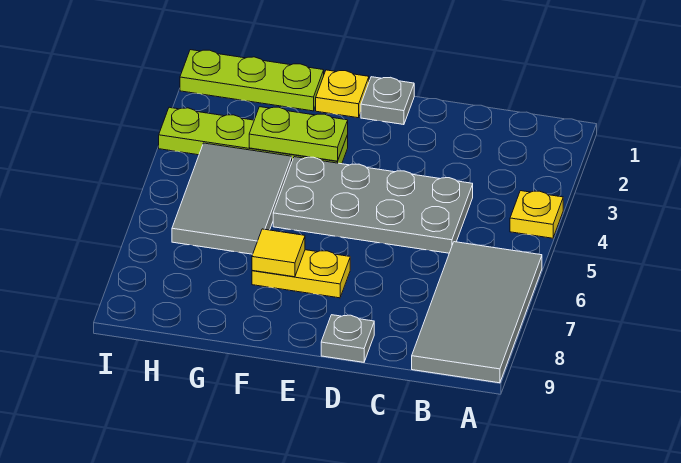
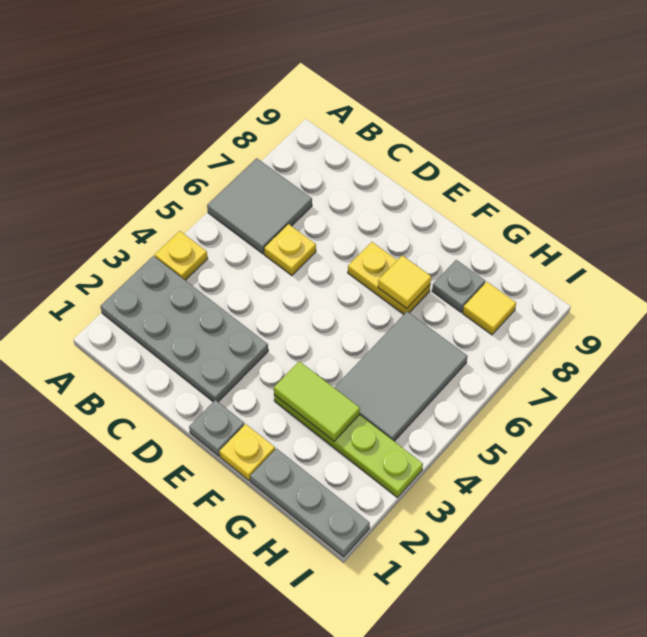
grey 2x4 tile [412,242,542,383] -> grey 2x2 tile [207,158,312,254]
grey 2x4 plate [273,157,473,253] -> grey 2x4 plate moved to [100,256,268,402]
none -> yellow 1x1 plate [264,224,316,275]
grey 1x1 plate [321,315,374,362] -> grey 1x1 plate moved to [432,260,485,312]
lime 1x2 plate [249,107,348,161] -> lime 1x2 tile [274,361,360,441]
lime 1x3 plate [180,50,324,111] -> grey 1x3 plate [250,448,370,557]
none -> yellow 1x1 tile [463,282,516,335]

